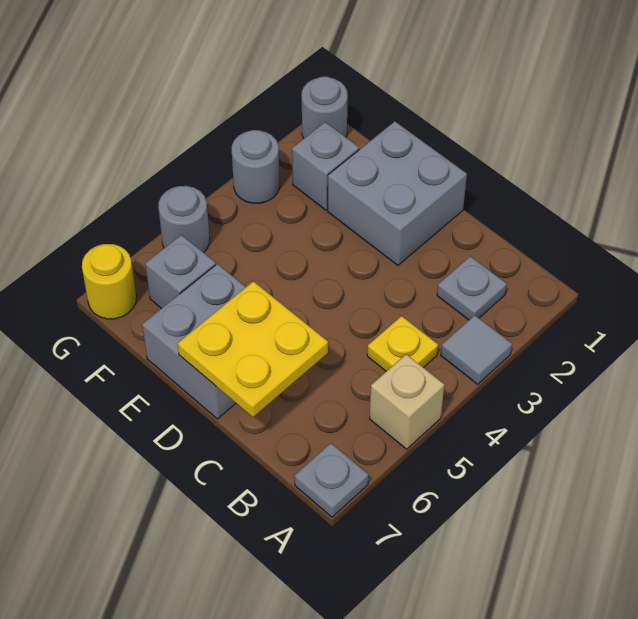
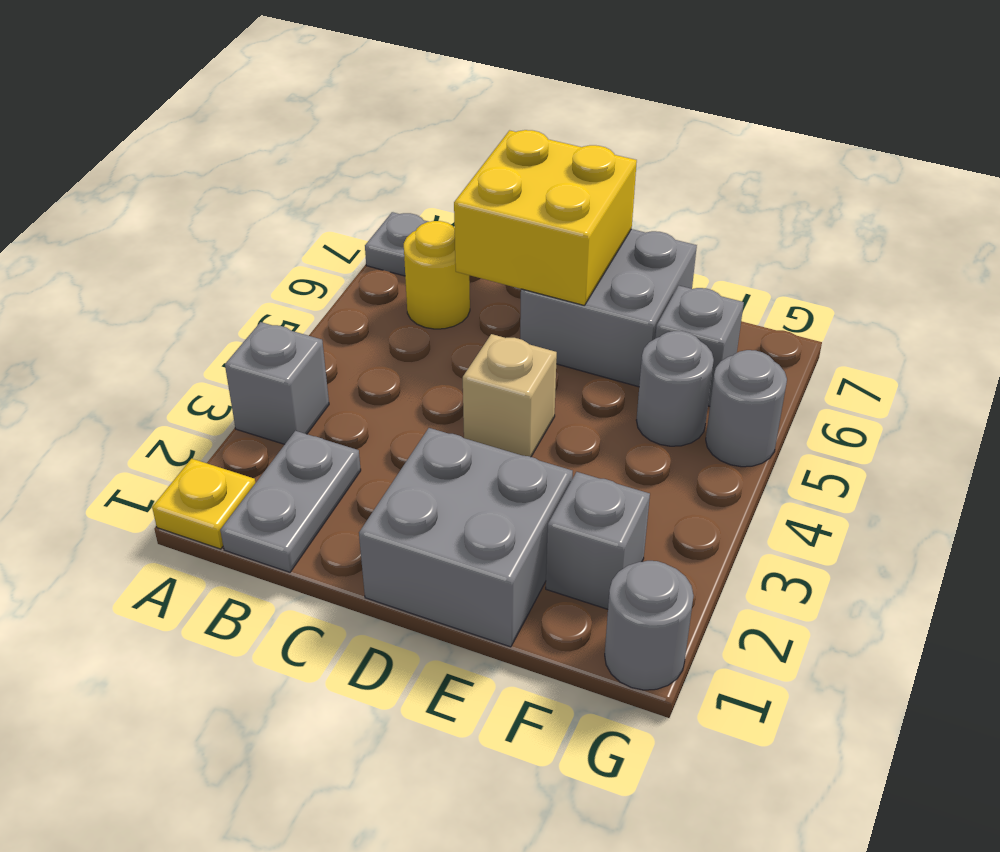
grey 1x1 tile [441,315,512,384] -> grey 1x1 brick [225,322,329,444]
tan 1x1 brick [369,354,444,449] -> tan 1x1 brick moved to [463,334,557,457]
grey 1x1 plate [437,256,507,320] -> grey 1x2 plate [220,431,361,572]
yellow 1x1 plate [367,316,438,371] -> yellow 1x1 plate moved to [152,459,255,549]
yellow 2x2 plate [178,281,328,417] -> yellow 2x2 brick [454,130,637,306]
grey 1x1 round brick [232,130,280,203] -> grey 1x1 round brick moved to [636,331,714,446]
yellow 1x1 round brick [82,244,136,319] -> yellow 1x1 round brick moved to [404,221,470,329]

